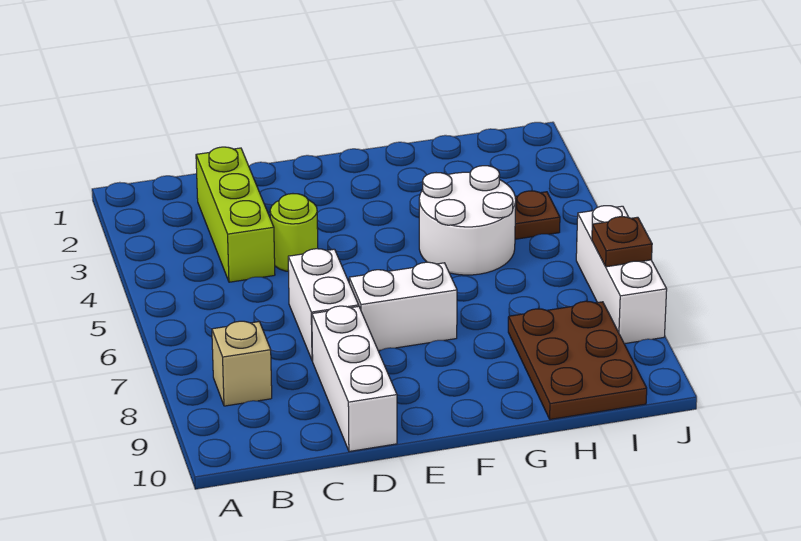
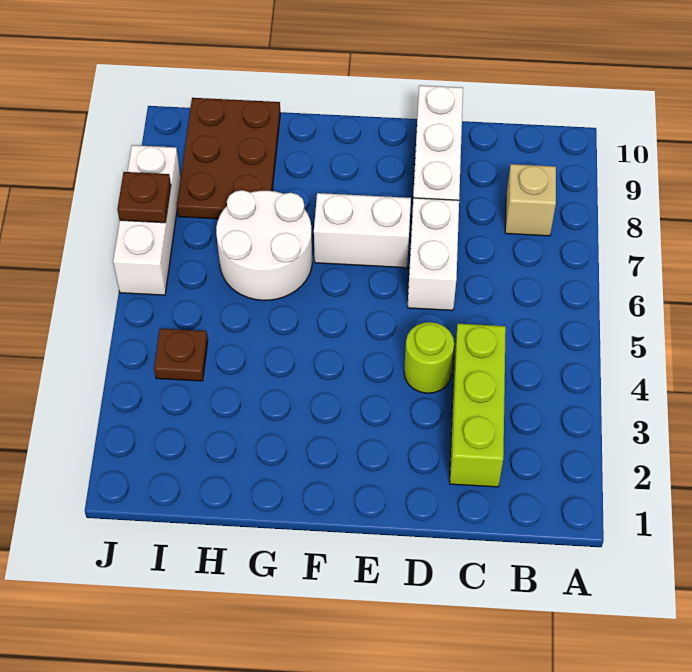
white 2x2 round brick [419,166,516,275] -> white 2x2 round brick moved to [216,190,312,300]

